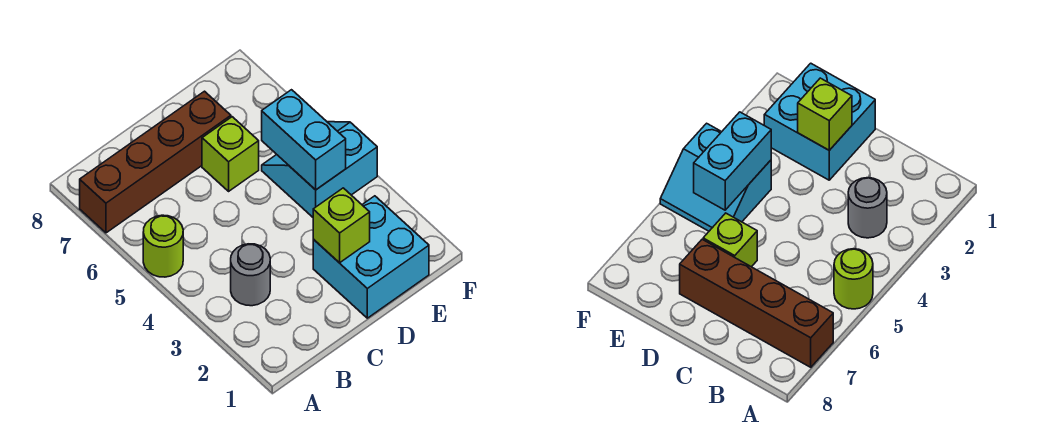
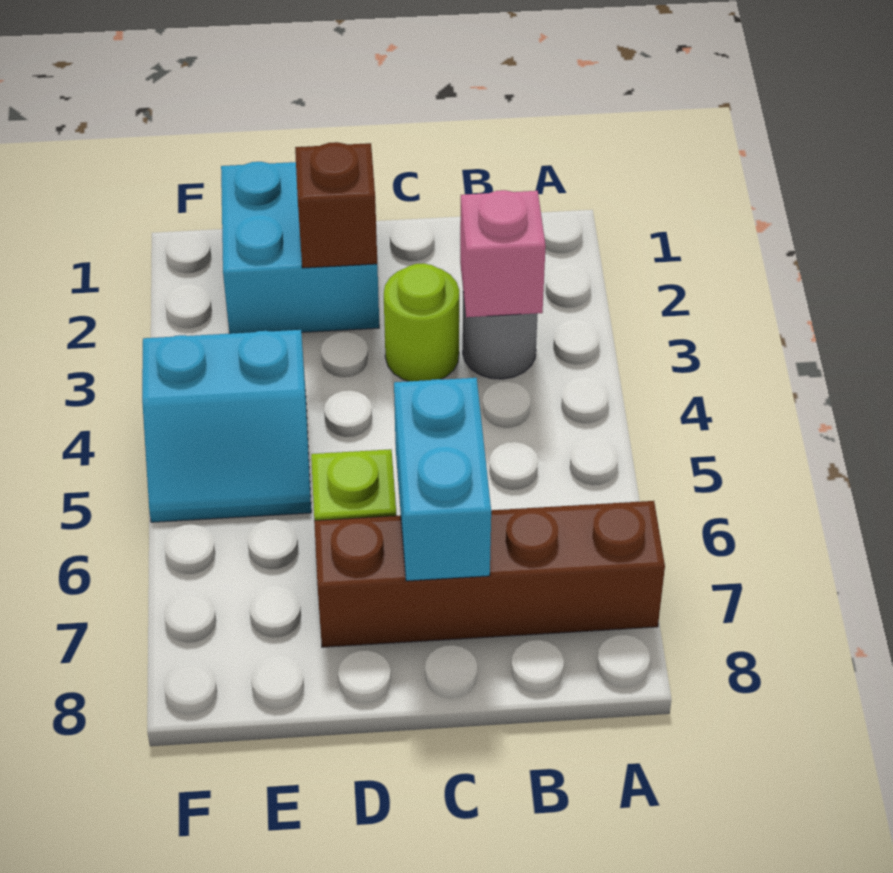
lime 1x1 round brick [143,215,183,277] -> lime 1x1 round brick moved to [384,263,459,381]
none -> pink 1x1 brick [460,190,546,317]
lime 1x1 brick [313,188,370,263] -> brown 1x1 brick [295,142,377,268]
cyan 1x2 brick [262,90,346,190] -> cyan 1x2 brick moved to [394,378,491,581]

